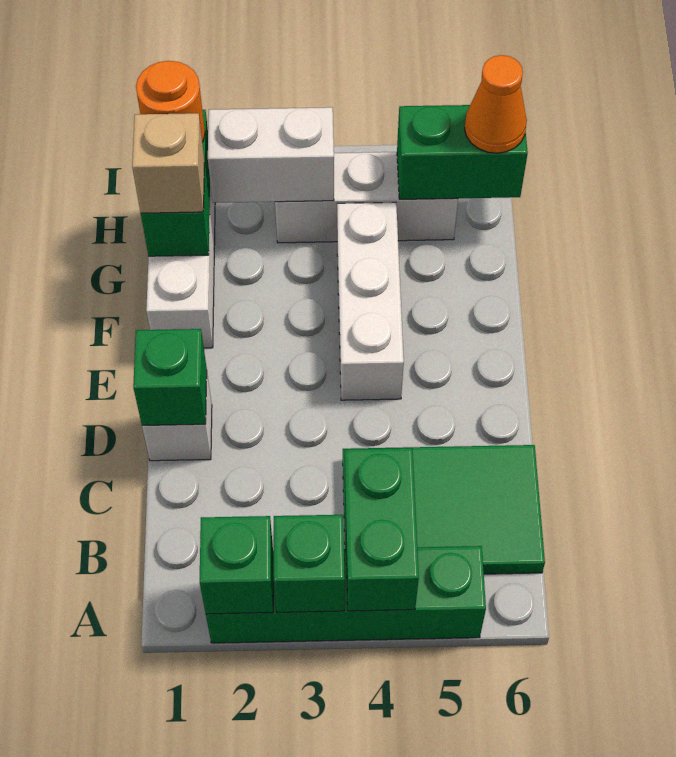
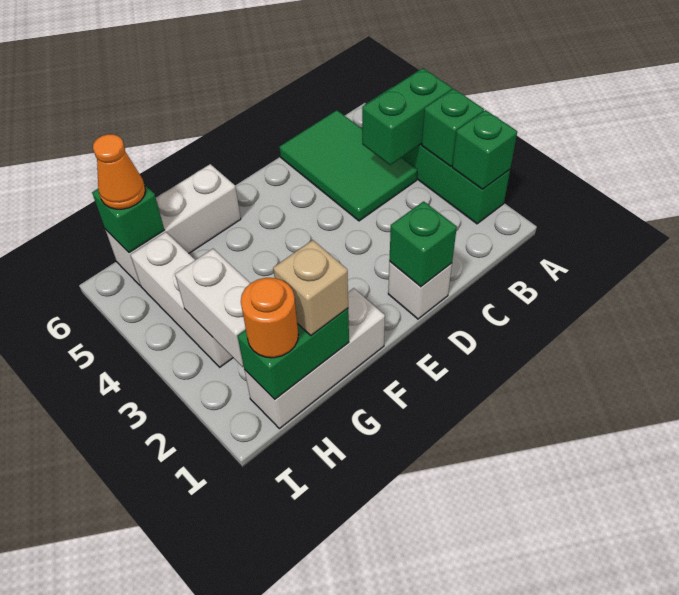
white 1x3 brick [337,202,404,400] -> white 1x3 brick moved to [106,164,241,286]
green 1x2 brick [397,105,528,199] -> green 1x1 brick [92,184,164,253]

